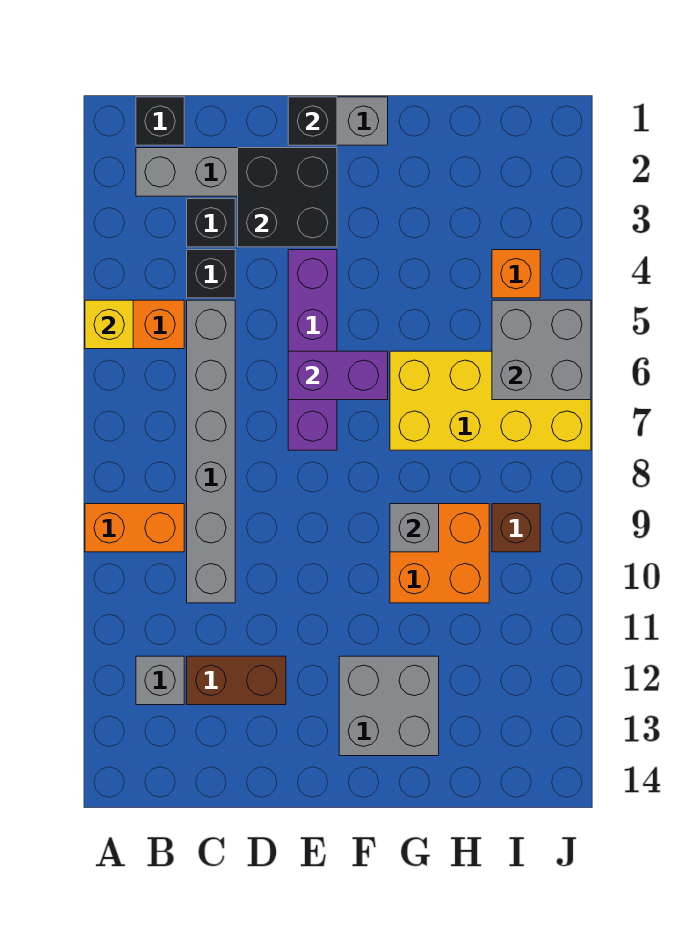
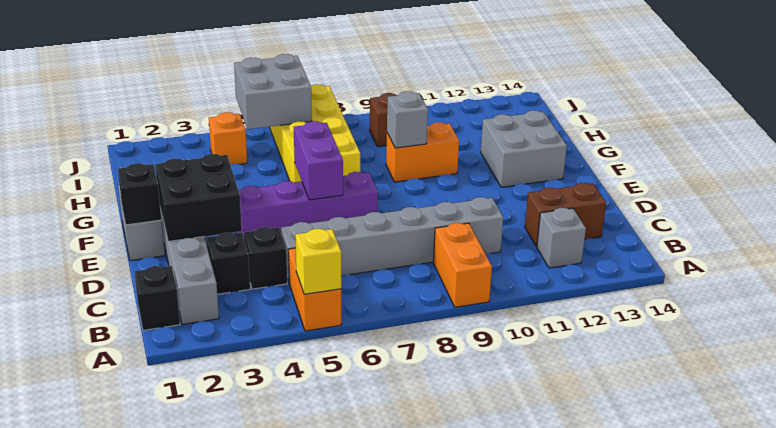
brown 1x2 brick [187,656,286,705] -> brown 1x2 brick turned to [525,183,606,247]
orange 2x2 brick [390,504,489,603] -> orange 1x2 brick [386,122,459,182]

